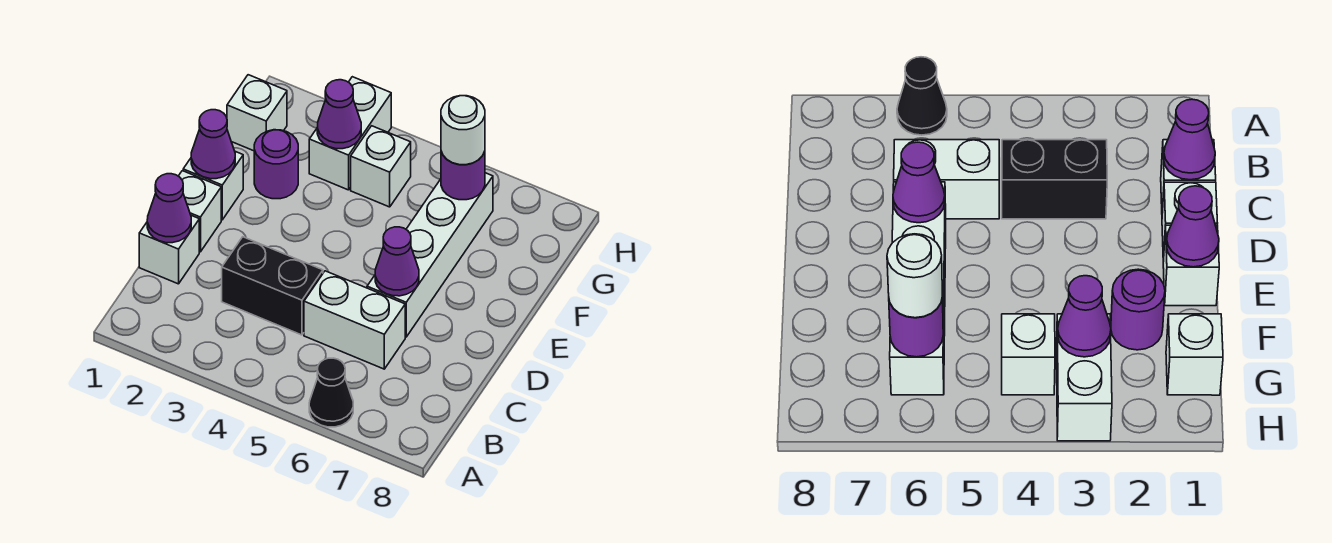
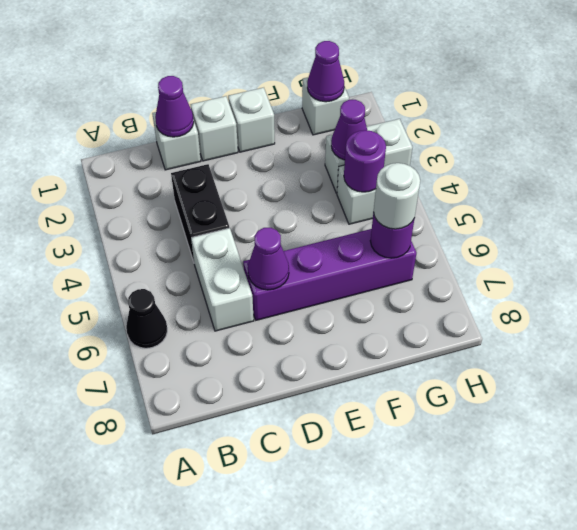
white 1x4 brick [367,173,493,337] -> purple 1x4 brick [243,229,416,320]
purple 1x1 cone [191,110,235,179] -> purple 1x1 cone moved to [307,41,344,102]
purple 1x1 round brick [254,130,298,199] -> purple 1x1 round brick moved to [344,130,386,192]

